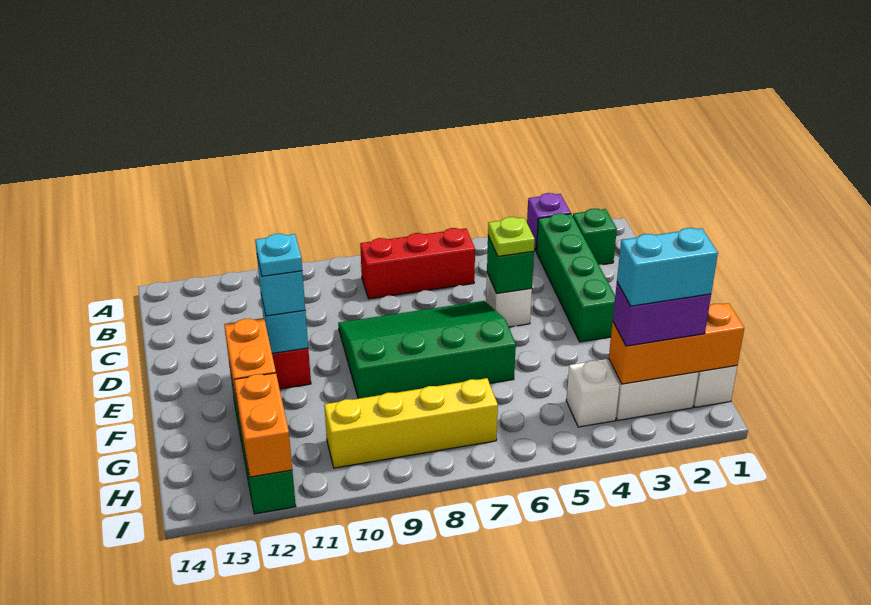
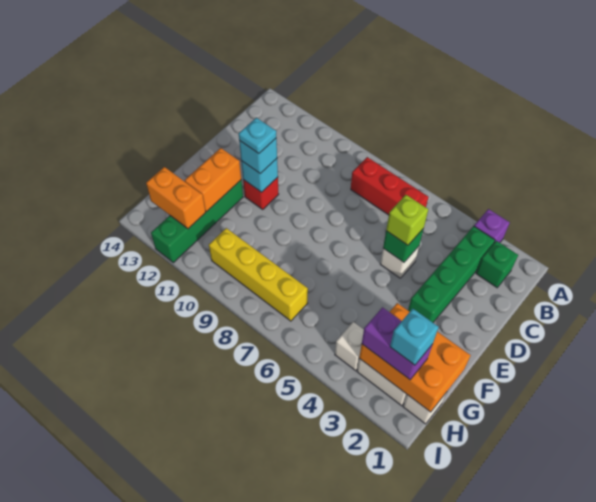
lime 1x1 plate [488,217,535,256] -> lime 1x1 brick [386,195,428,245]
green 3x4 slope [338,301,516,399] -> none
orange 1x3 brick [609,303,744,384] -> orange 2x3 brick [359,303,471,412]
cyan 1x2 brick [617,228,718,306] -> cyan 1x1 brick [390,309,438,365]
orange 1x2 brick [234,373,292,477] -> orange 1x2 brick turned to [146,167,206,229]

